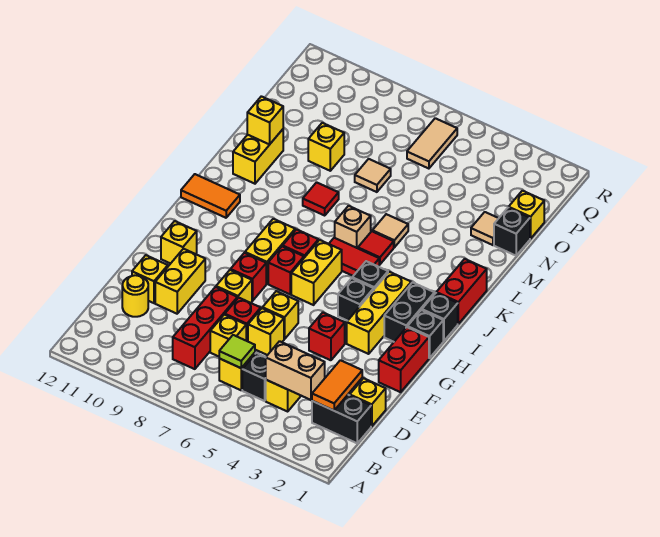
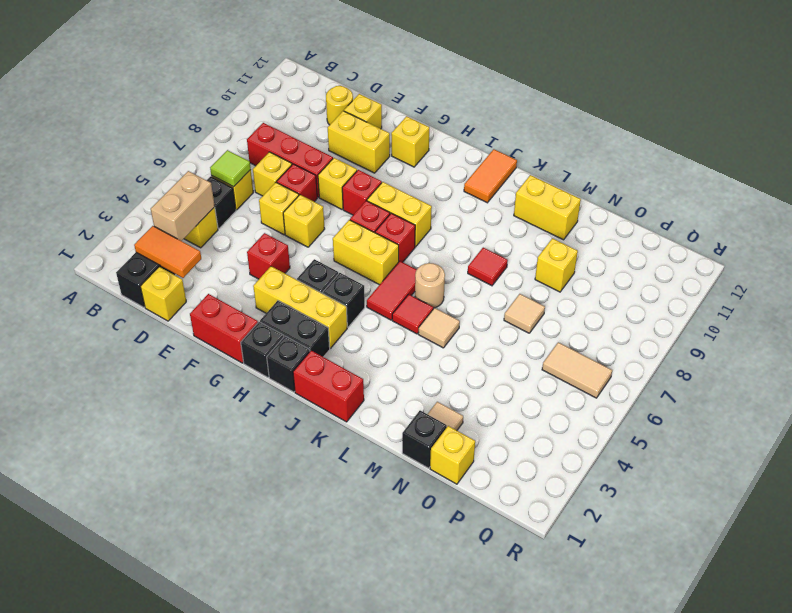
tan 1x1 brick [335,206,371,248] -> tan 1x1 round brick [415,263,445,308]
yellow 1x1 brick [247,96,283,144] -> none

